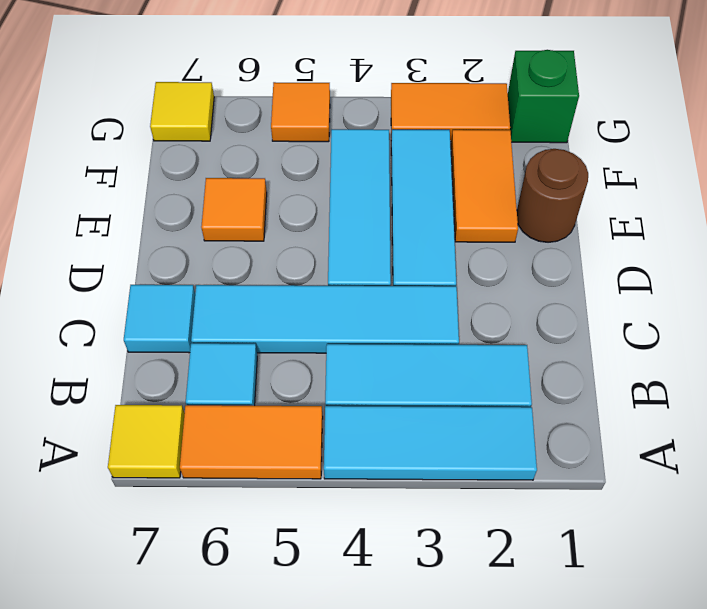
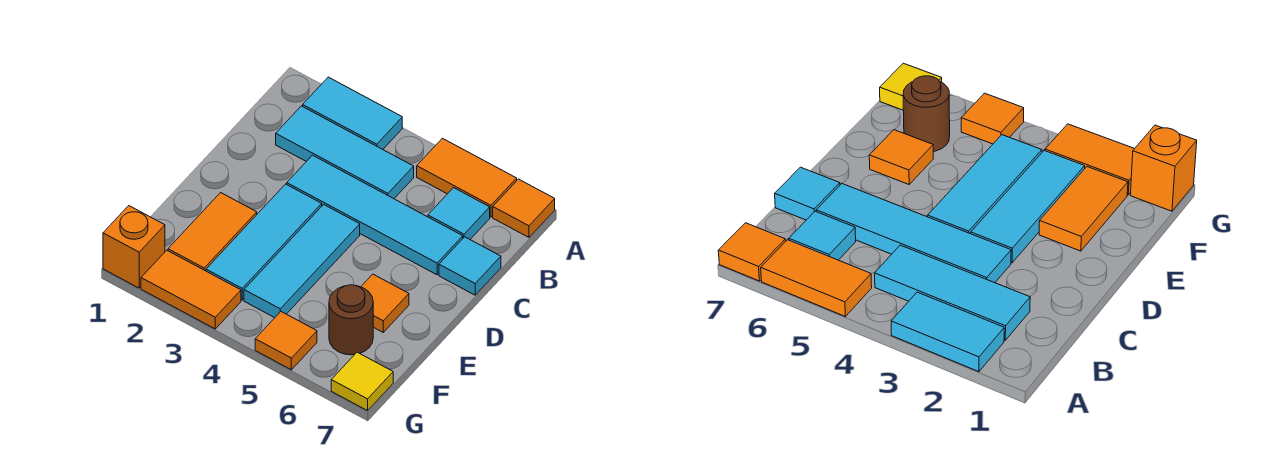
cyan 1x3 tile [324,406,537,480] -> cyan 1x2 tile [303,77,402,149]
yellow 1x1 tile [108,405,185,478] -> orange 1x1 tile [493,179,555,237]
brown 1x1 round brick [517,149,588,242] -> brown 1x1 round brick moved to [329,285,373,355]
green 1x1 brick [508,50,579,143] -> orange 1x1 brick [103,206,165,288]

